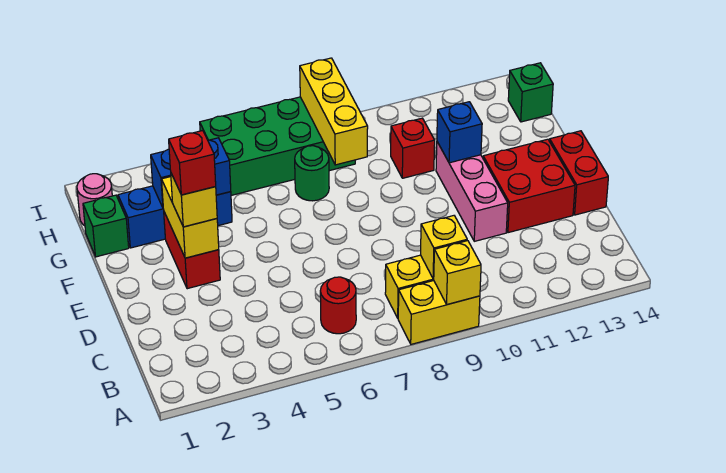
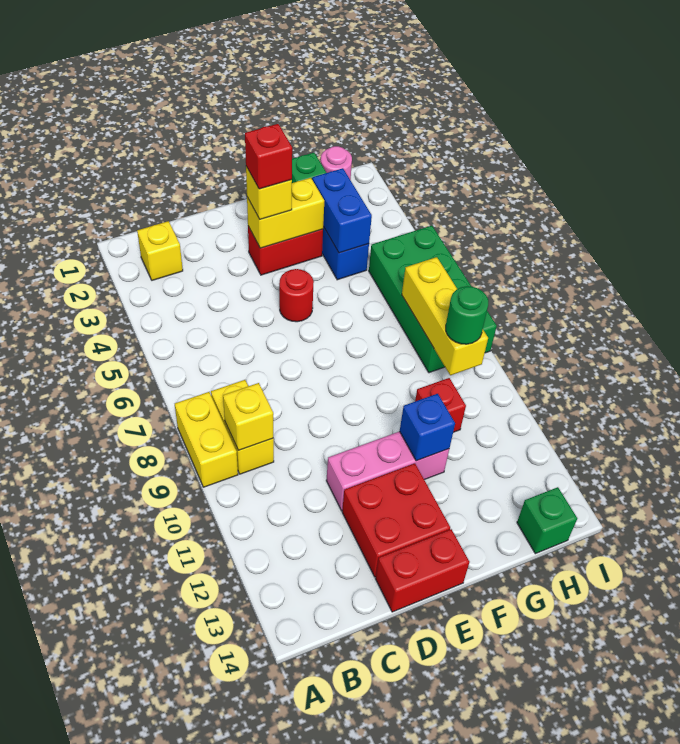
yellow 1x1 brick [434,241,481,304] -> yellow 1x1 brick moved to [137,221,183,280]
red 1x1 round brick [320,277,356,334] -> red 1x1 round brick moved to [279,269,314,322]
green 1x1 round brick [295,146,329,201] -> green 1x1 round brick moved to [446,286,488,344]
yellow 1x3 brick [300,58,368,165] -> yellow 1x3 brick turned to [402,257,488,375]

